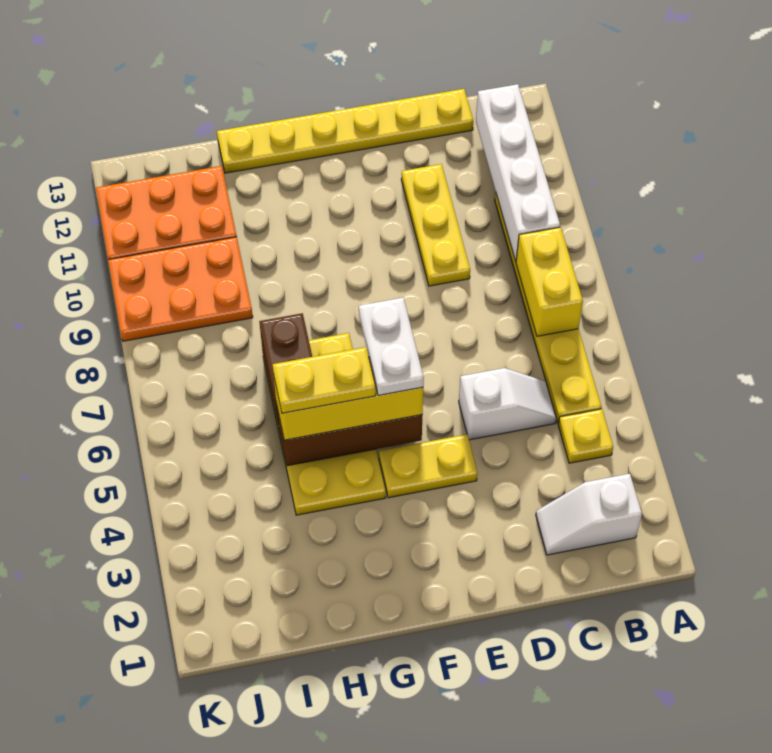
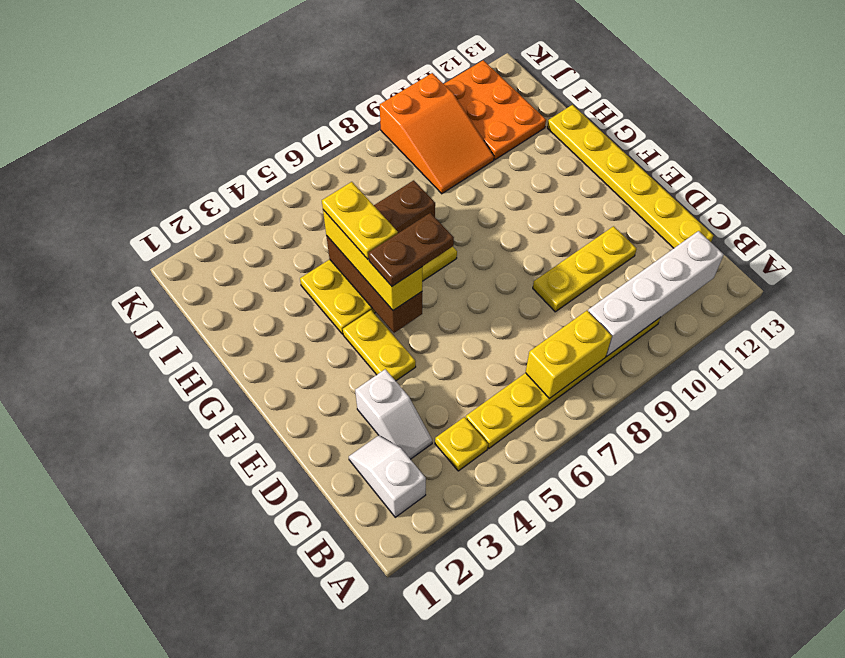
white 1x2 slope [459,368,556,440] -> white 1x2 slope moved to [355,369,432,459]
white 1x2 plate [359,298,424,395] -> brown 1x2 plate [368,213,454,286]
orange 2x3 plate [108,237,253,341] -> orange 2x3 slope [380,73,494,194]

